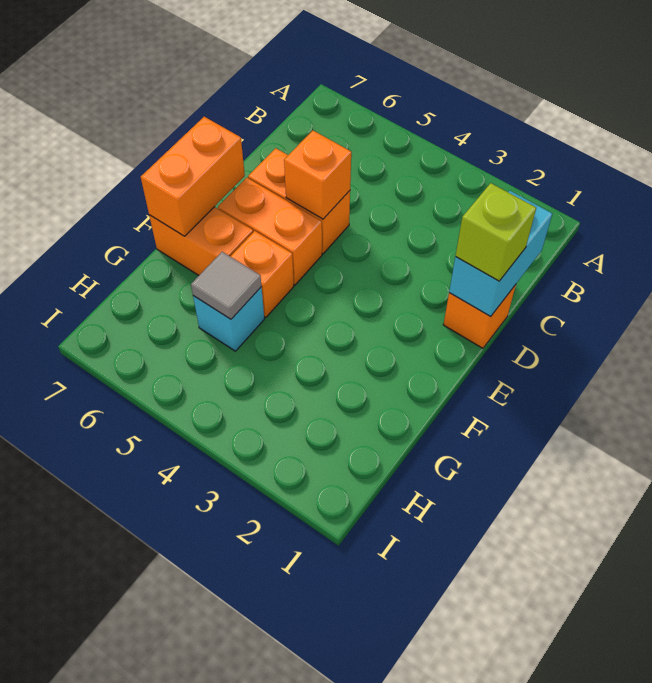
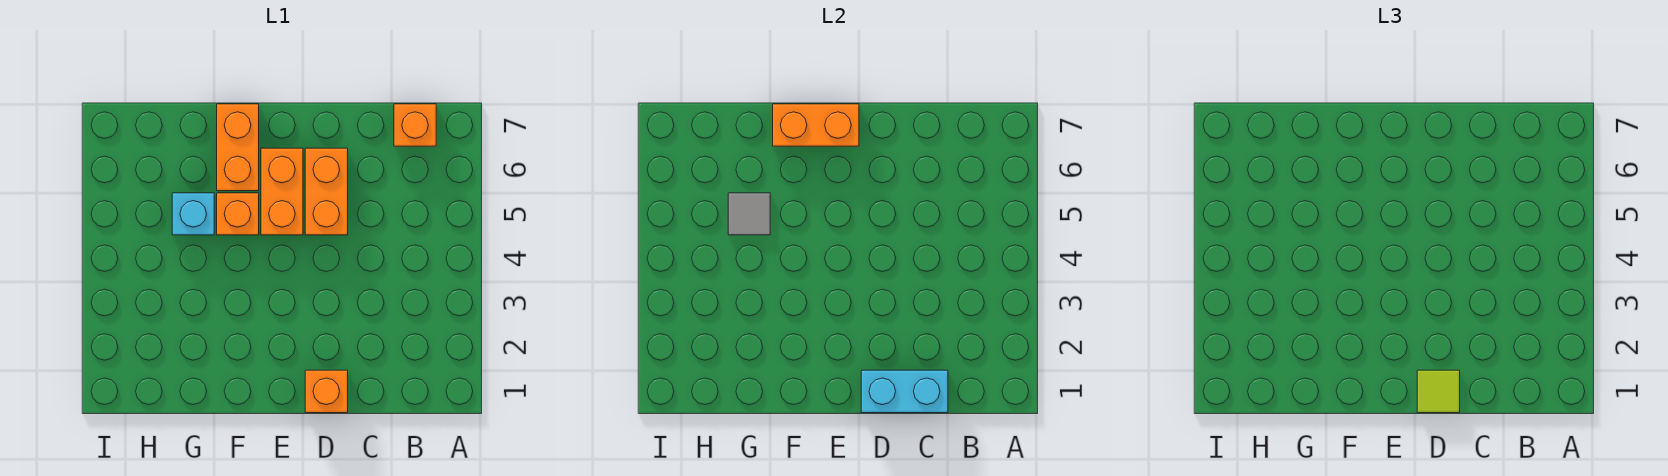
lime 1x1 brick [456,183,536,281] -> lime 1x1 tile [1417,370,1460,413]
orange 1x1 brick [284,131,351,219] -> orange 1x1 brick moved to [394,104,436,146]

